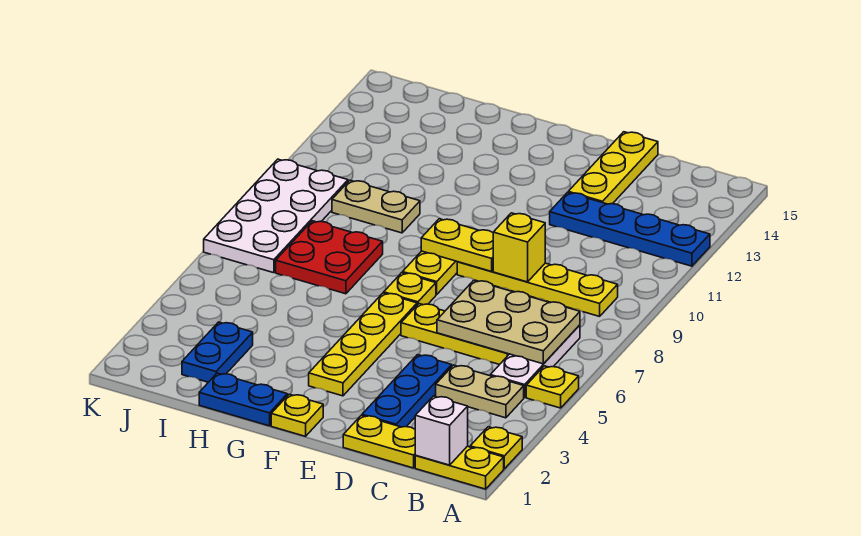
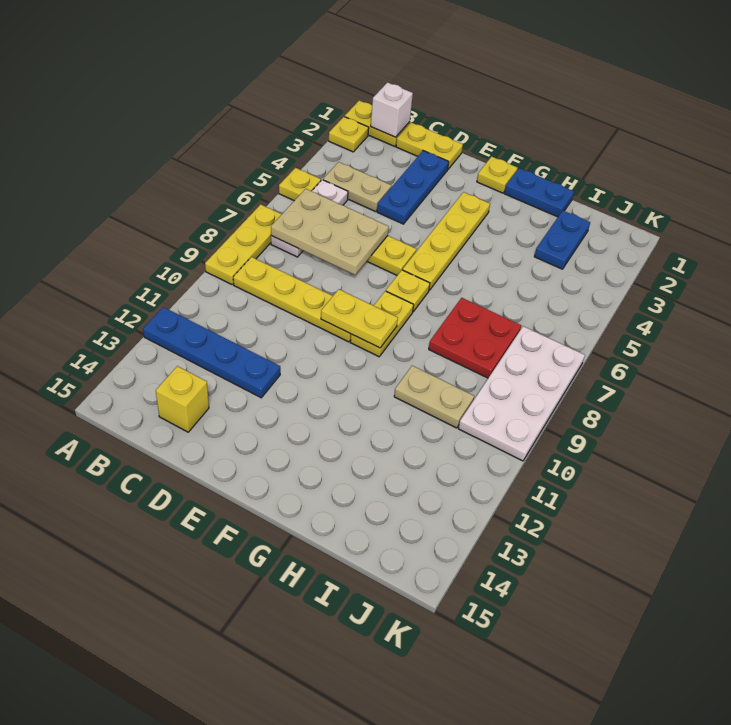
yellow 1x1 brick [493,213,545,282] -> yellow 1x1 brick moved to [156,366,209,432]
yellow 1x3 plate [568,132,658,204] -> yellow 1x3 plate moved to [205,204,282,284]

